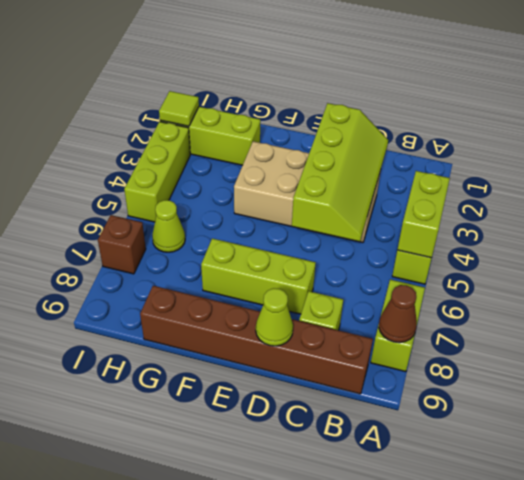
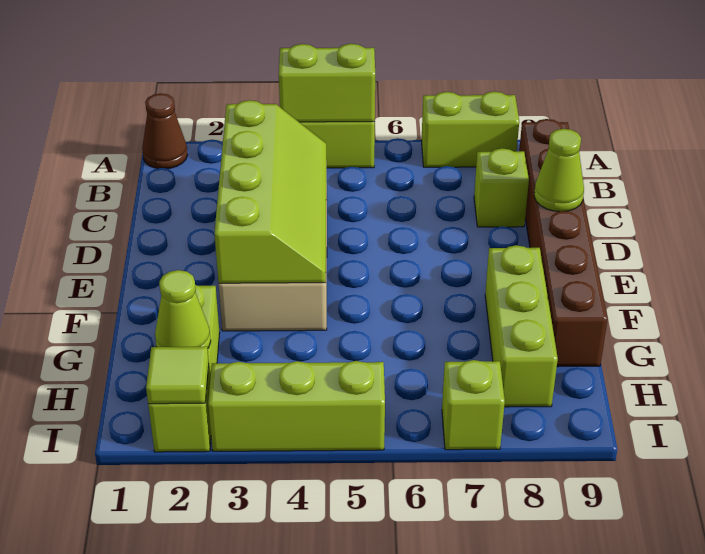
brown 1x1 cone [379,285,417,343] -> brown 1x1 cone moved to [142,94,188,169]
lime 2x4 slope [292,103,388,242] -> lime 2x4 slope turned to [214,100,326,283]
lime 1x3 brick [201,238,316,314] -> lime 1x3 brick moved to [485,245,558,407]
lime 1x1 cone [152,200,185,252] -> lime 1x1 cone moved to [155,270,211,349]
brown 1x1 brick [98,215,146,274] -> lime 1x1 brick [442,360,505,450]

